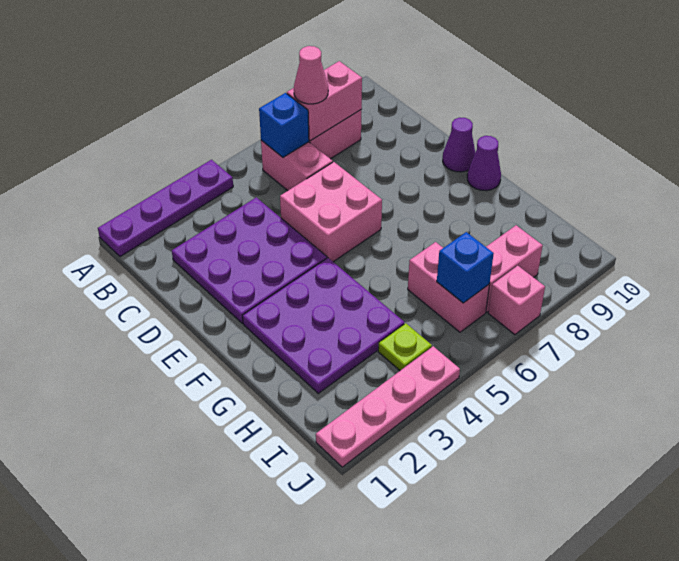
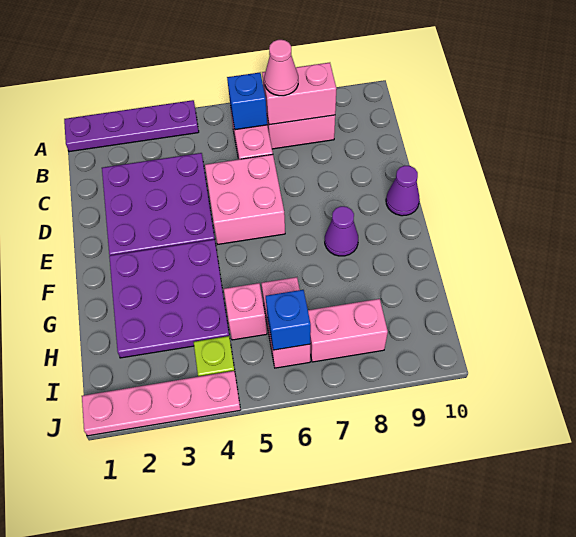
purple 1x1 cone [467,136,501,191] -> purple 1x1 cone moved to [325,206,358,256]
pink 1x1 brick [488,266,545,335] -> pink 1x1 brick moved to [224,283,267,340]

